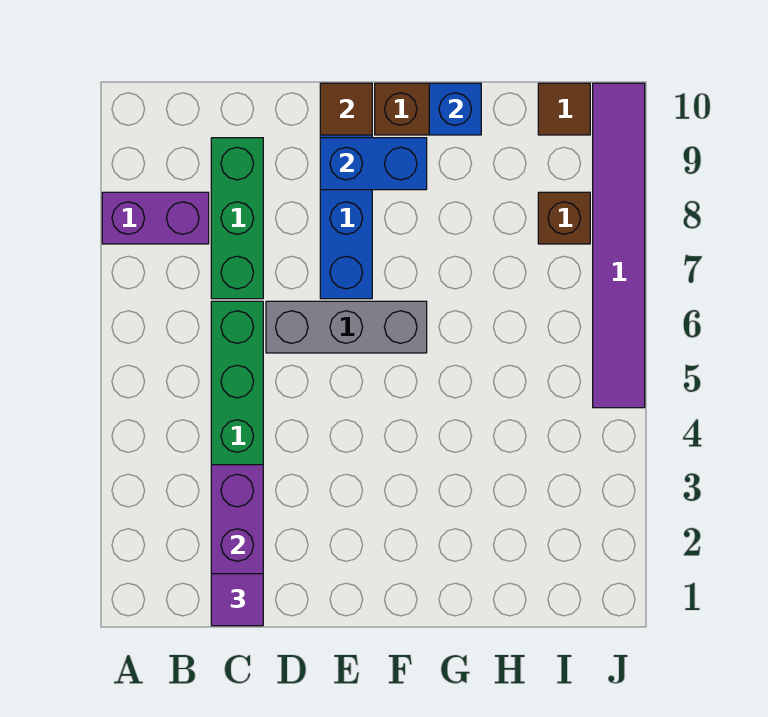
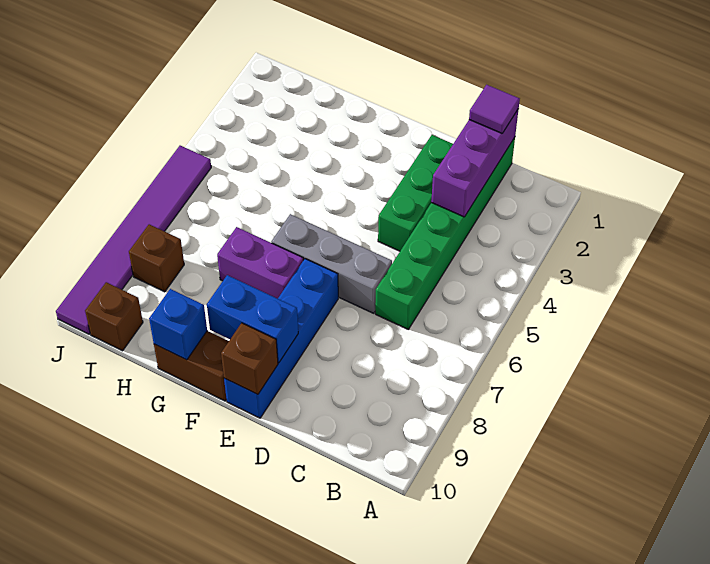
purple 1x2 brick [102,192,209,244] -> purple 1x2 brick moved to [217,227,303,299]
green 1x3 brick [211,138,263,299] -> green 1x3 brick moved to [378,135,453,251]
brown 1x1 tile [320,83,372,135] -> brown 1x1 brick [221,323,278,394]
brown 1x1 tile [538,83,590,135] -> brown 1x1 brick [85,282,143,351]

